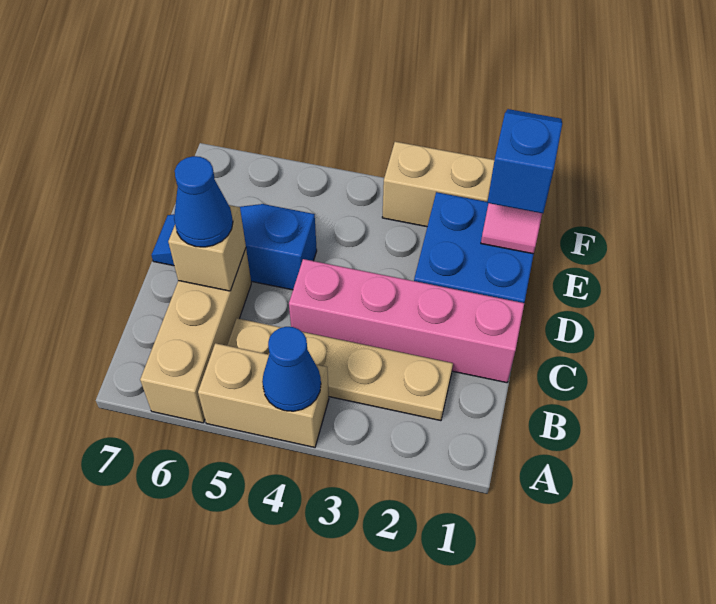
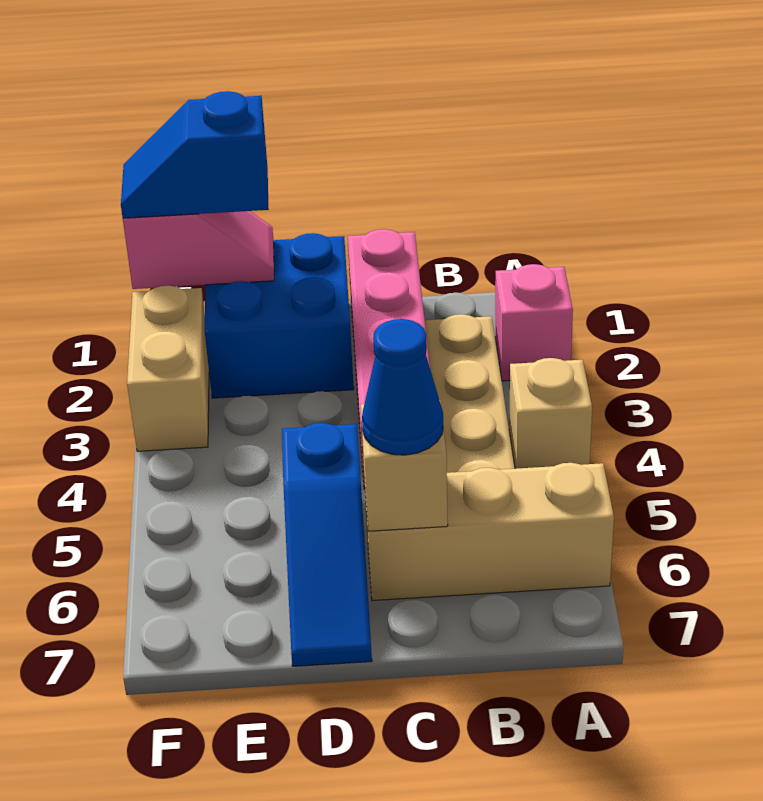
none -> pink 1x1 brick [495,264,573,381]
tan 1x2 brick [198,343,329,447] -> tan 1x1 brick [509,358,592,469]
blue 1x1 cone [262,327,321,411] -> none

